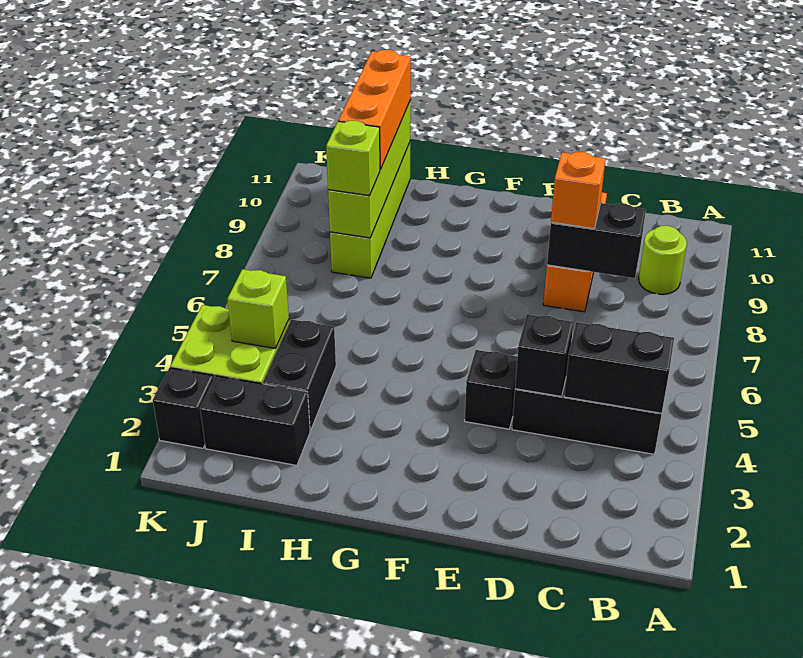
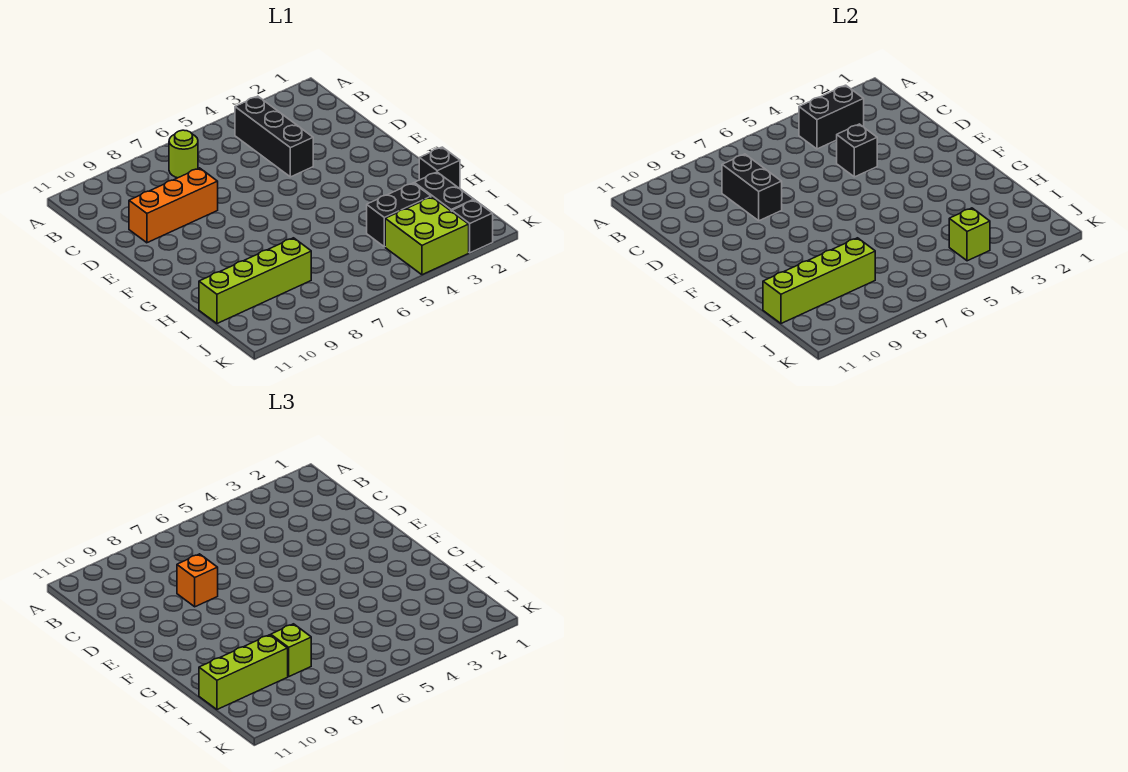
black 1x2 brick [564,322,674,414] -> black 1x2 brick turned to [799,85,864,149]
lime 1x1 round brick [639,226,687,294] -> lime 1x1 round brick moved to [169,130,198,178]
black 1x1 brick [465,350,517,429] -> black 1x1 brick moved to [419,147,460,189]
orange 1x3 brick [338,50,411,170] -> lime 1x3 brick [199,635,288,709]

